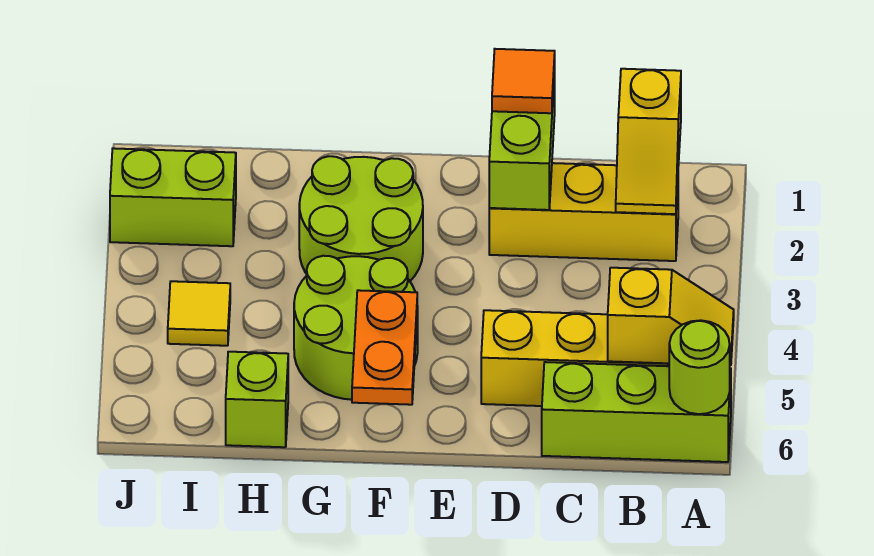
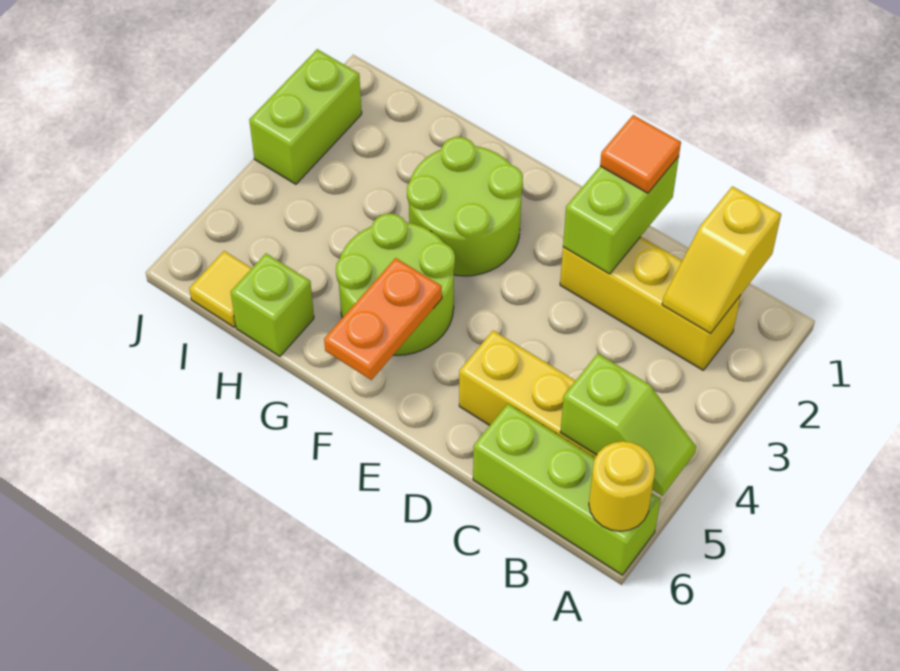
yellow 1x2 slope [608,268,734,365] -> lime 1x2 slope [560,354,696,496]
lime 1x1 round brick [669,320,730,414] -> yellow 1x1 round brick [589,441,655,531]
lime 1x2 brick [110,148,236,246] -> lime 1x2 brick turned to [249,49,362,184]
yellow 1x1 tile [168,281,230,346] -> yellow 1x1 tile moved to [189,251,252,327]

